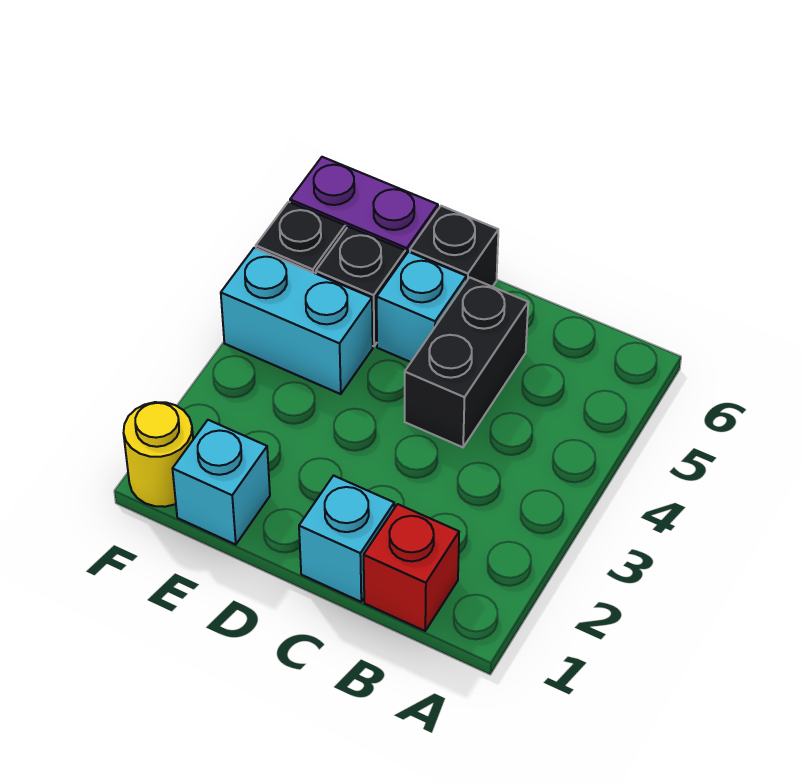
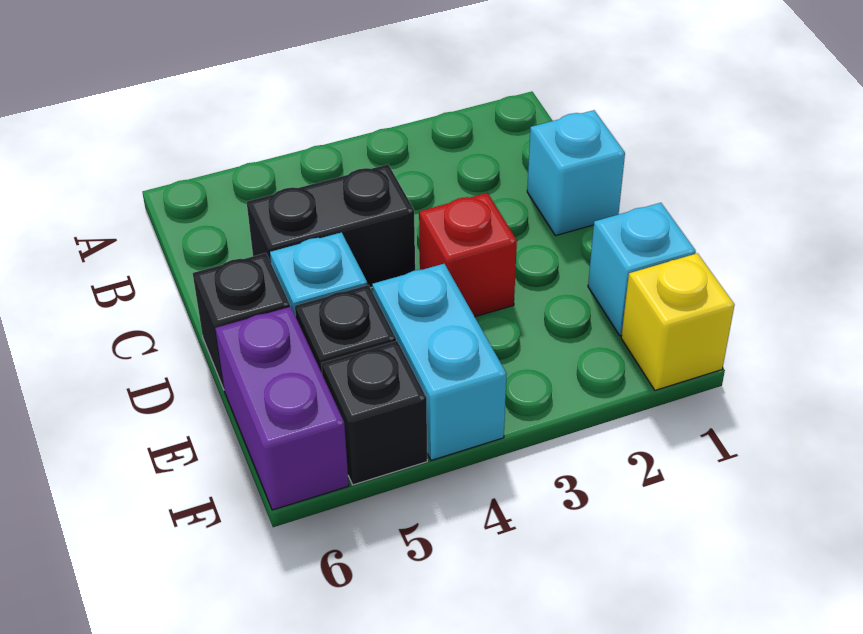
red 1x1 brick [364,504,459,631] -> red 1x1 brick moved to [419,193,517,317]
yellow 1x1 round brick [124,402,193,507] -> yellow 1x1 brick [621,253,734,390]

